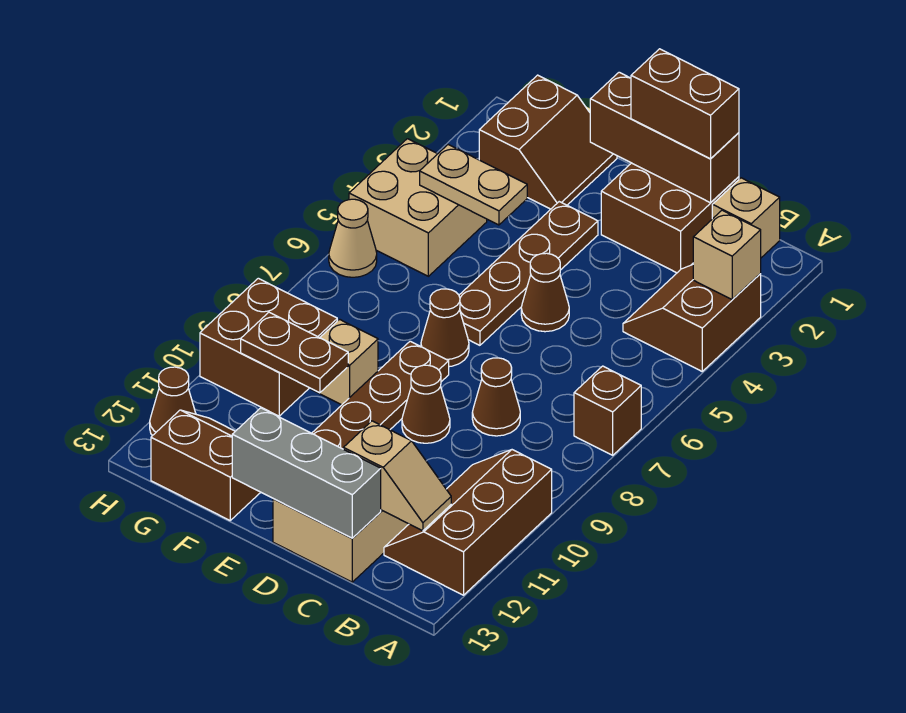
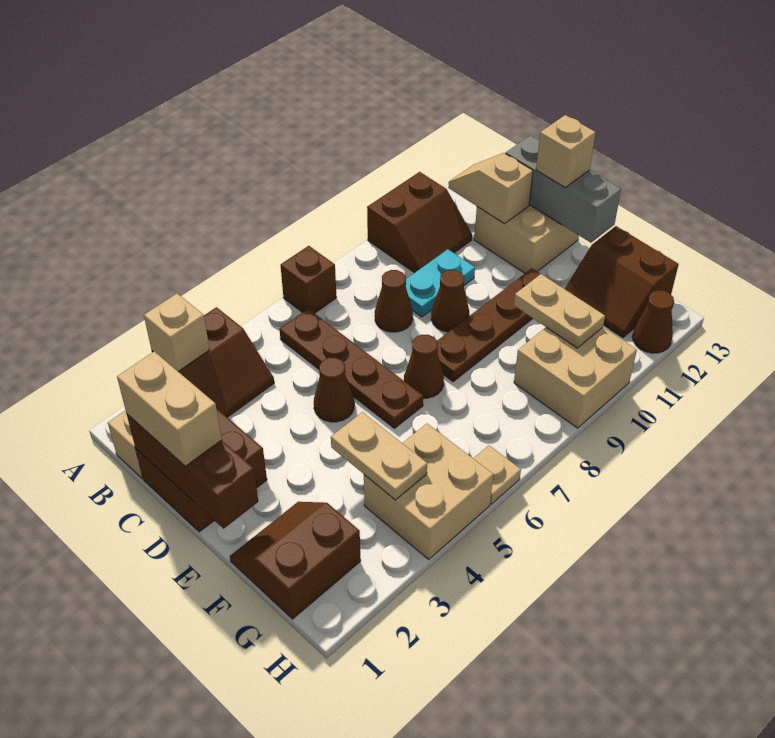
brown 2x3 slope [384,450,552,595] -> brown 2x2 slope [367,172,472,273]
brown 1x2 brick [631,49,739,159] -> tan 1x2 brick [117,351,222,466]
none -> cyan 1x2 plate [406,249,475,317]
brown 1x4 plate [459,202,598,345] -> brown 1x4 plate turned to [279,309,423,428]
tan 1x1 brick [311,319,378,405] -> tan 1x1 brick moved to [536,115,596,187]
brown 1x2 plate [241,312,348,393] -> tan 1x2 plate [514,274,605,348]
brown 2x2 brick [200,278,337,416] -> tan 2x2 brick [514,327,637,428]
tan 1x1 cone [329,199,377,277] -> tan 1x1 plate [473,445,521,504]

